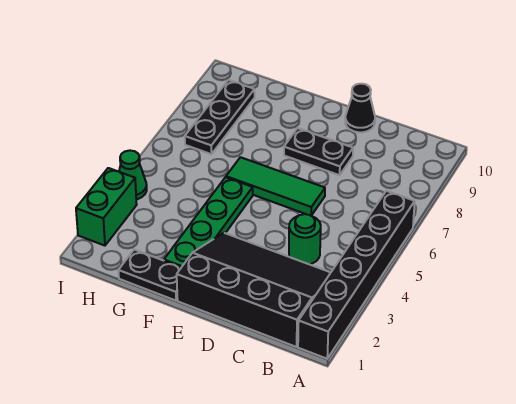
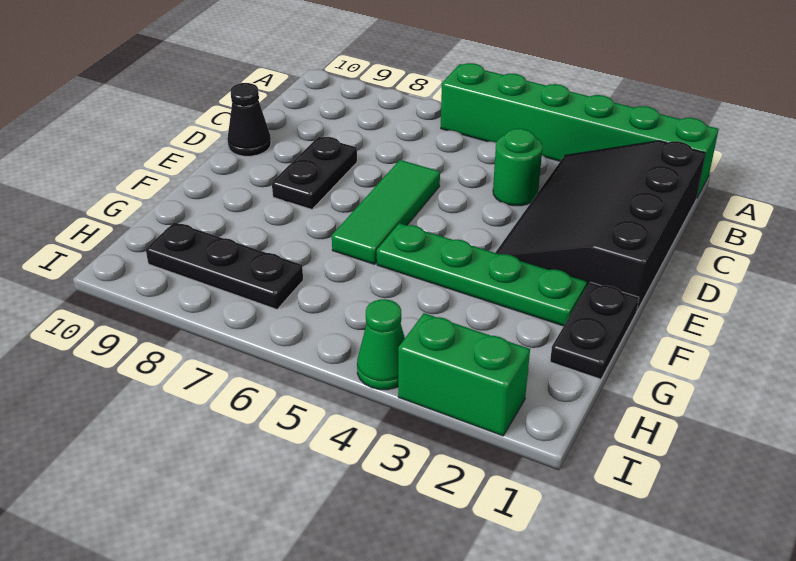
black 1x6 brick [298,191,415,359] -> green 1x6 brick [441,63,719,199]

